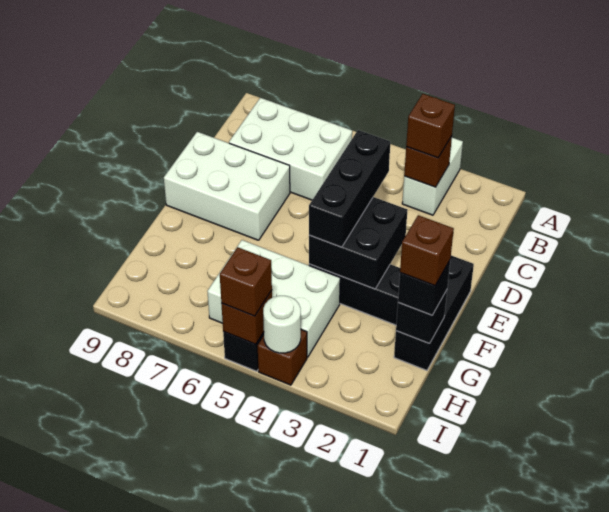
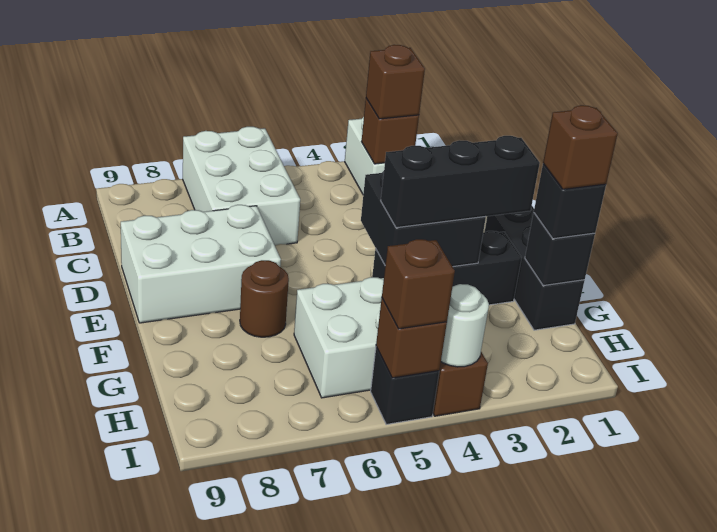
white 2x3 brick [229,98,352,200] -> white 2x3 brick turned to [183,127,300,245]
black 1x3 brick [309,130,390,247] -> black 1x3 brick turned to [381,136,540,228]
none -> brown 1x1 round brick [240,260,289,337]

